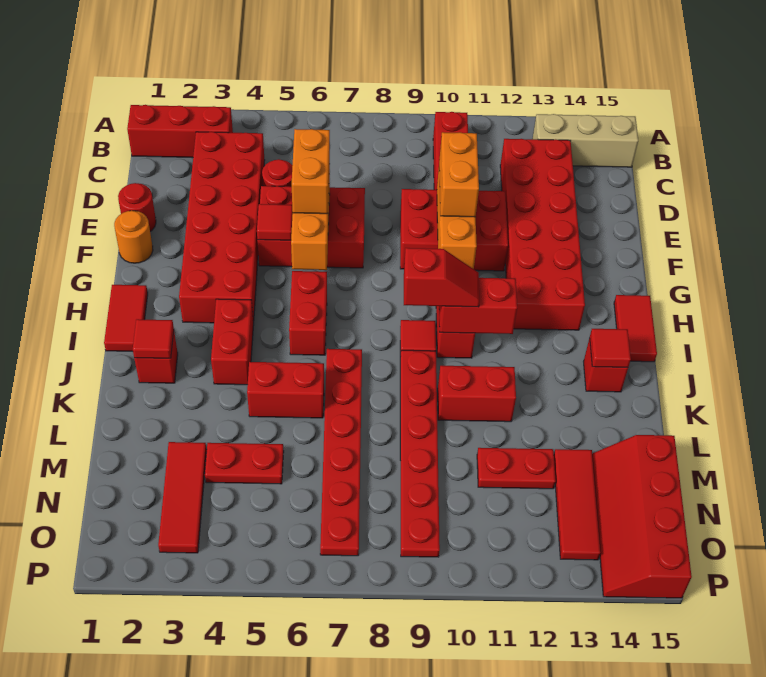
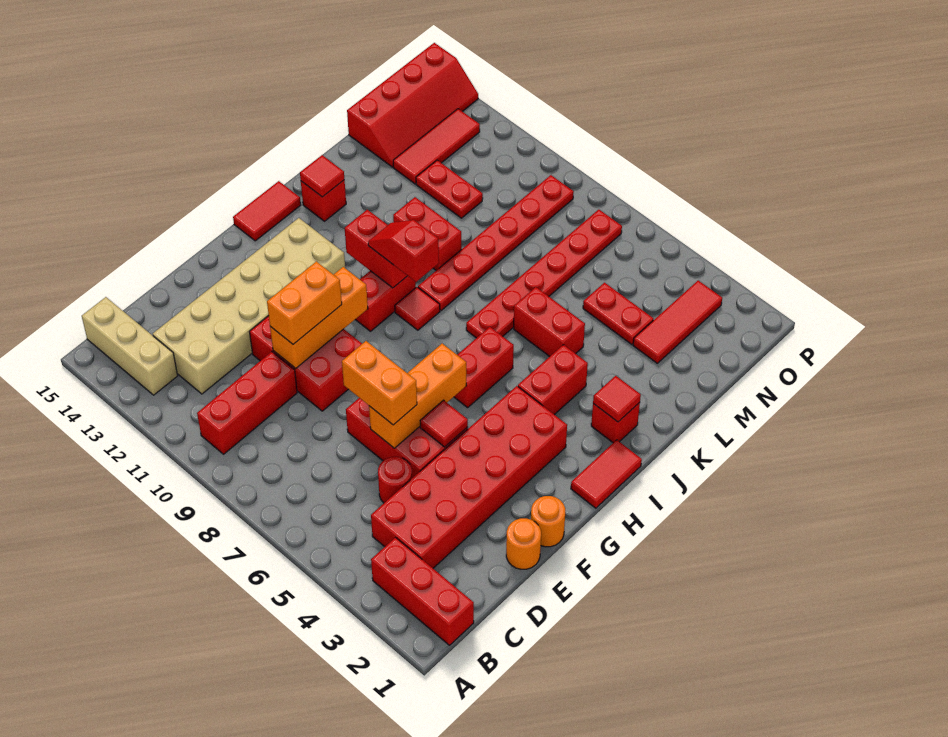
red 2x6 brick [500,139,585,330] -> tan 2x6 brick [153,218,345,394]
red 1x1 round brick [118,183,156,232] -> orange 1x1 round brick [506,518,541,569]
orange 1x2 brick [292,129,330,214] -> orange 1x2 brick turned to [342,341,417,425]

